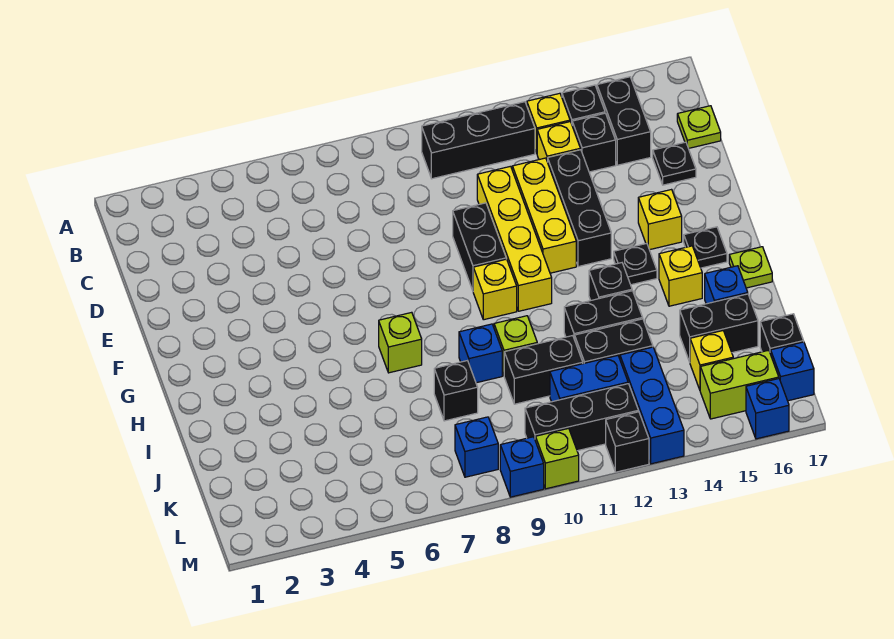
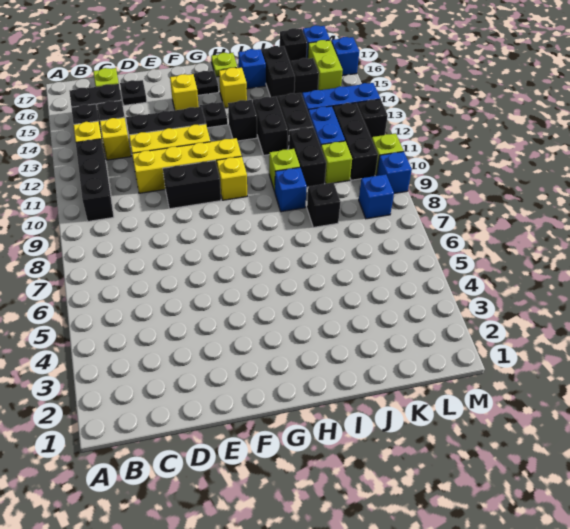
lime 1x1 brick [379,312,422,373] -> lime 1x1 brick moved to [321,141,352,184]
yellow 1x1 brick [690,331,733,390] -> black 1x1 brick [291,58,319,94]

